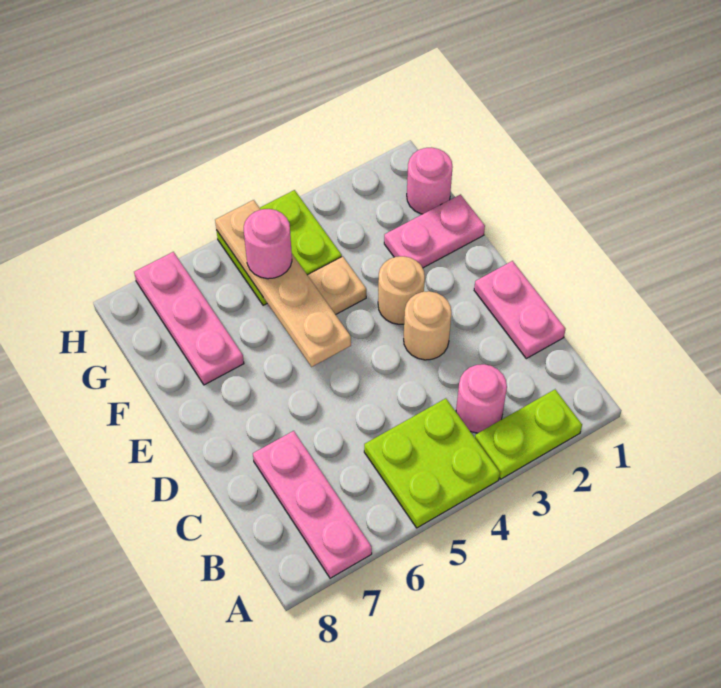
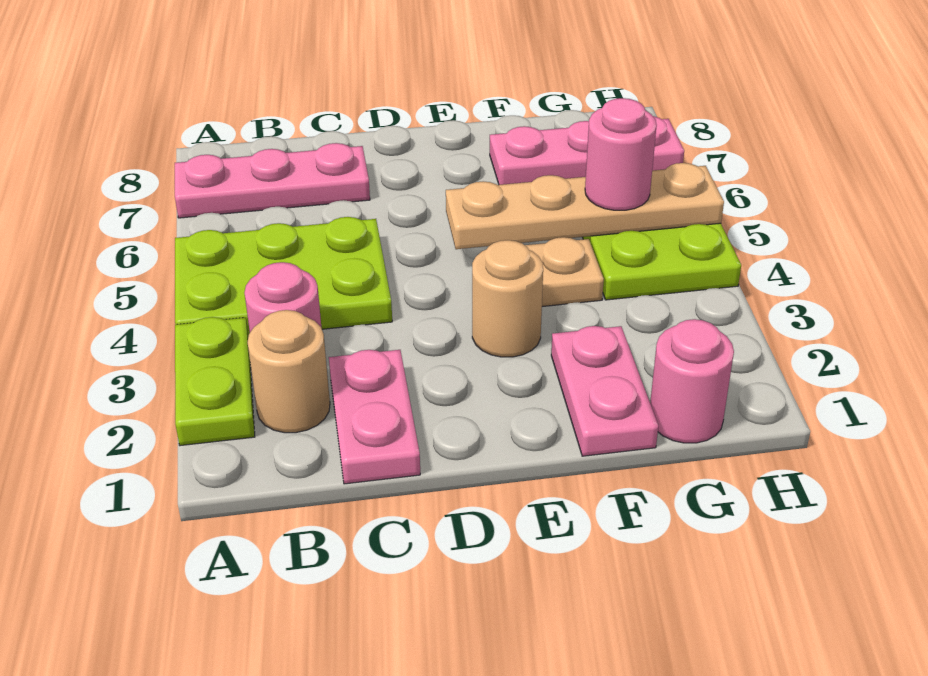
lime 2x2 plate [364,398,500,528] -> lime 2x3 plate [175,217,392,336]
pink 1x2 plate [474,261,566,359] -> pink 1x2 plate turned to [329,350,420,484]
tan 1x1 round brick [404,291,451,360] -> tan 1x1 round brick moved to [247,310,330,433]

